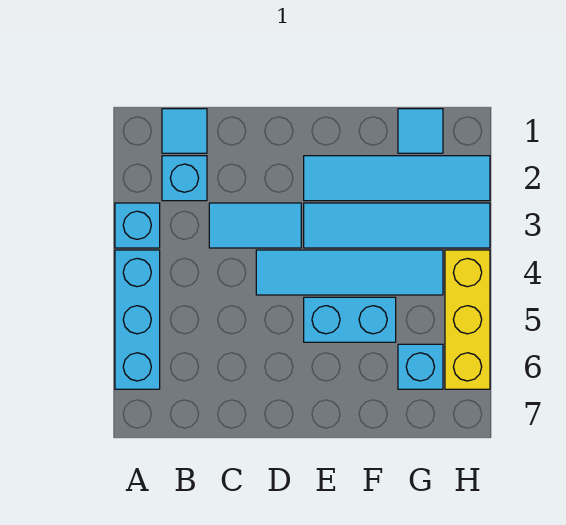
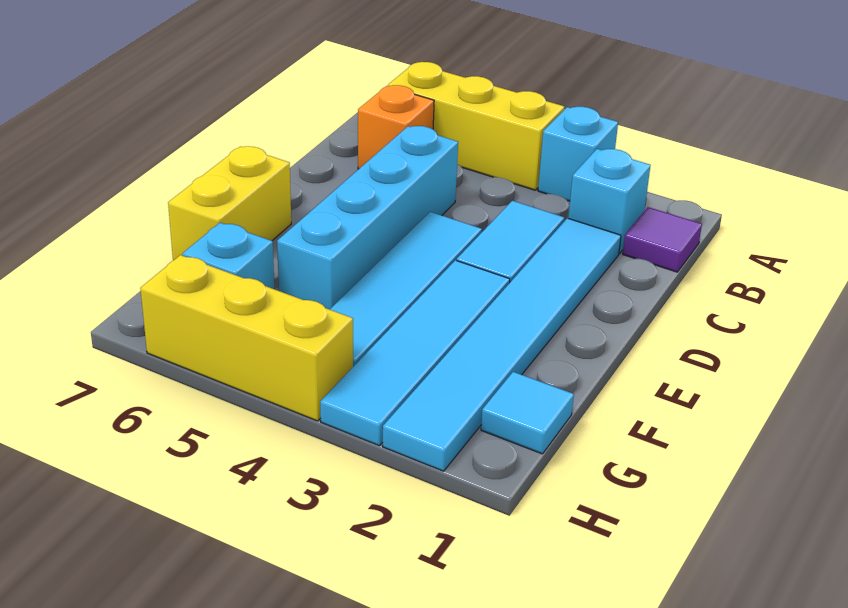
cyan 1x3 brick [115,250,160,389] -> yellow 1x3 brick [388,62,564,190]
cyan 1x1 tile [162,109,207,153] -> purple 1x1 tile [623,207,702,272]
none -> orange 1x1 brick [358,85,434,169]
cyan 1x4 tile [304,156,490,201] -> cyan 1x6 tile [383,218,621,471]
cyan 1x2 brick [304,297,396,342] -> cyan 1x4 brick [277,126,458,310]
none -> yellow 1x2 brick [168,146,291,260]

